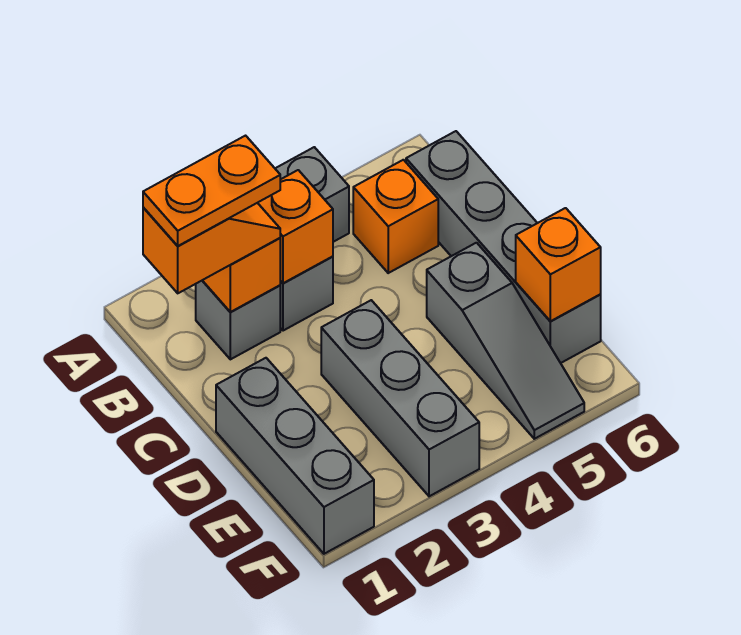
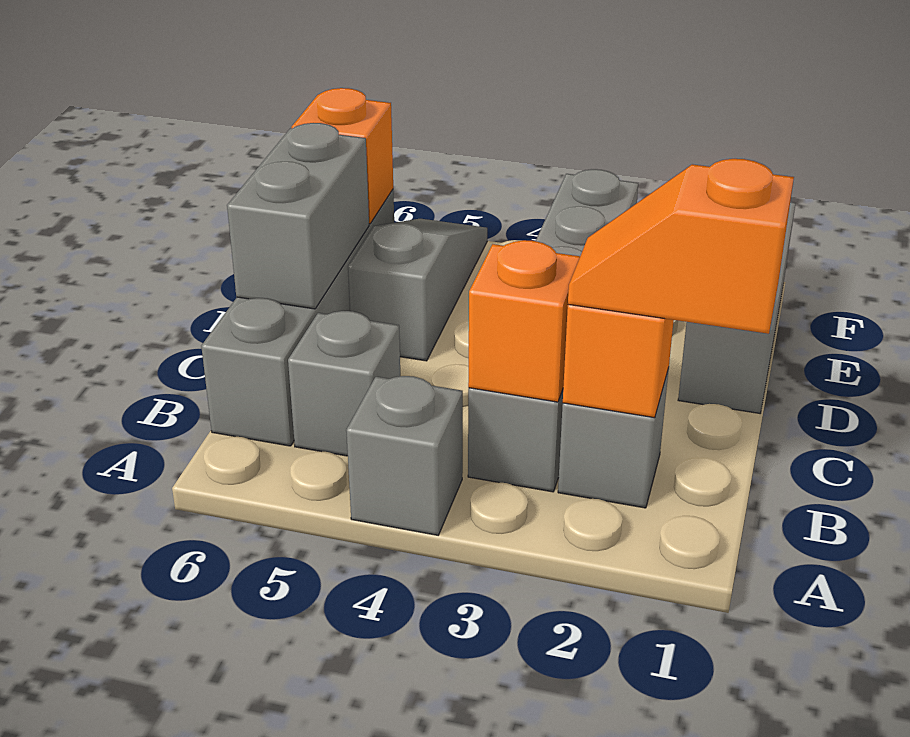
orange 1x2 plate [143,136,280,246] -> none
orange 1x1 brick [353,160,438,273] -> grey 1x1 brick [288,311,400,456]
none -> grey 1x2 brick [227,123,369,309]

